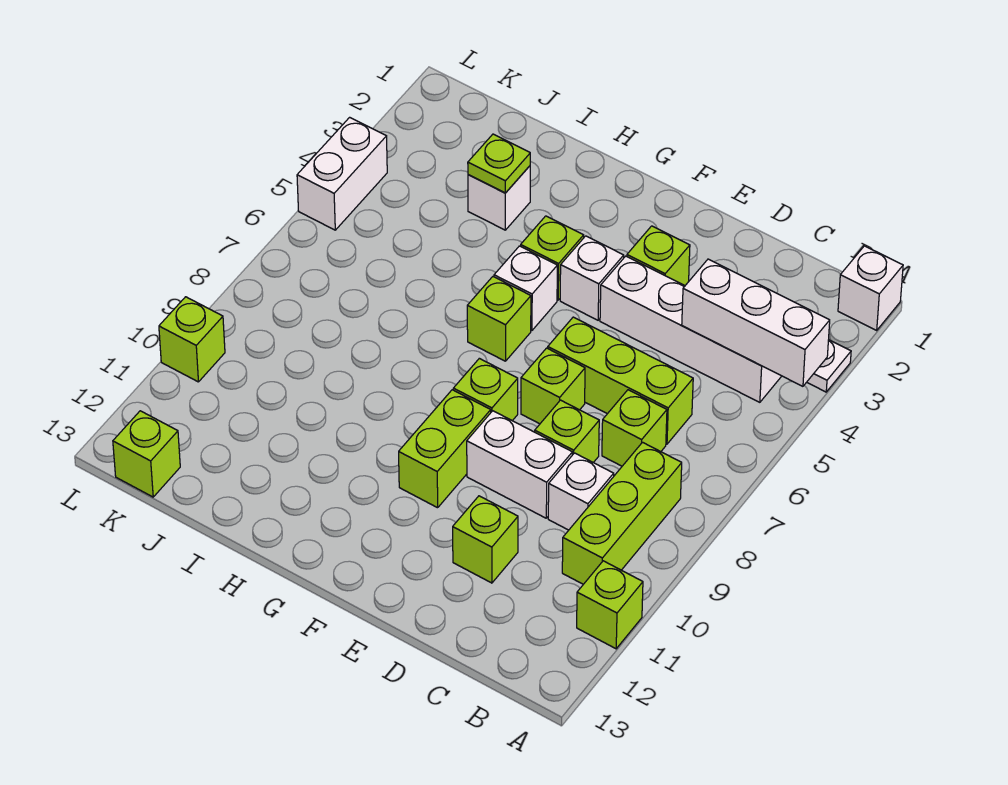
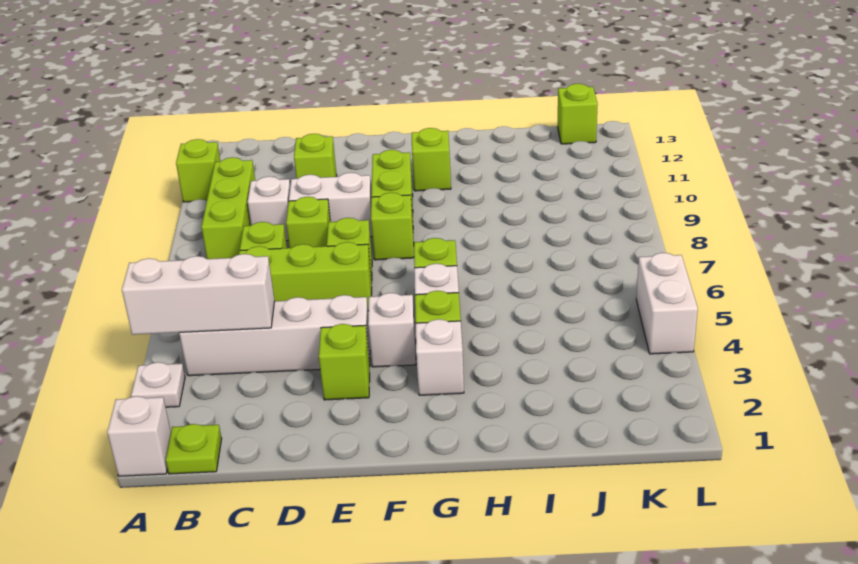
white 1x1 brick [468,166,530,230] -> white 1x1 brick moved to [416,319,464,395]
lime 1x1 plate [468,134,530,193] -> lime 1x1 plate moved to [166,424,222,474]
lime 1x1 brick [159,297,225,382] -> lime 1x1 brick moved to [412,128,451,191]

